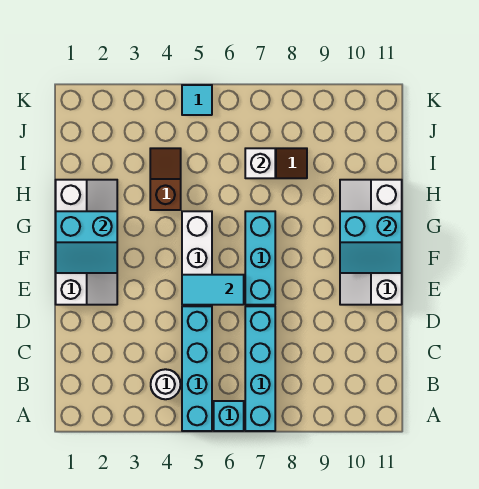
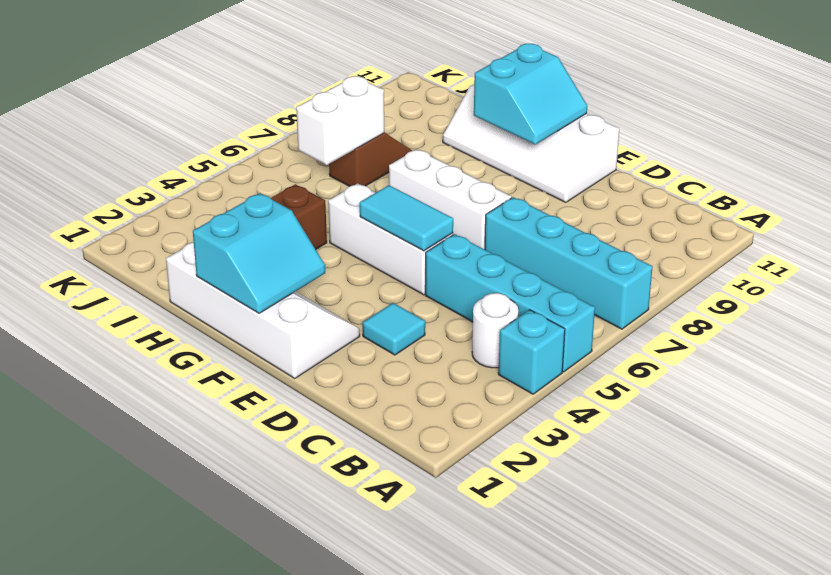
cyan 1x1 brick [214,401,244,431] -> cyan 1x1 brick moved to [498,310,565,394]
cyan 1x2 tile [182,275,244,305] -> cyan 1x2 tile turned to [360,185,453,251]
cyan 1x3 brick [245,211,275,305] -> white 1x3 brick [389,149,512,249]
white 1x1 brick [245,148,275,178] -> white 1x2 brick [296,76,384,165]
cyan 1x1 tile [182,85,212,115] -> cyan 1x1 tile moved to [363,303,425,355]

